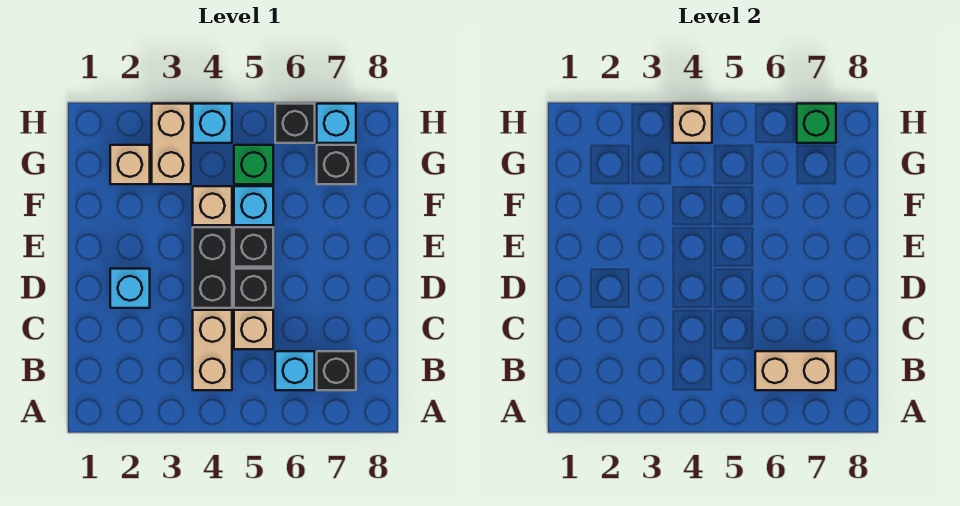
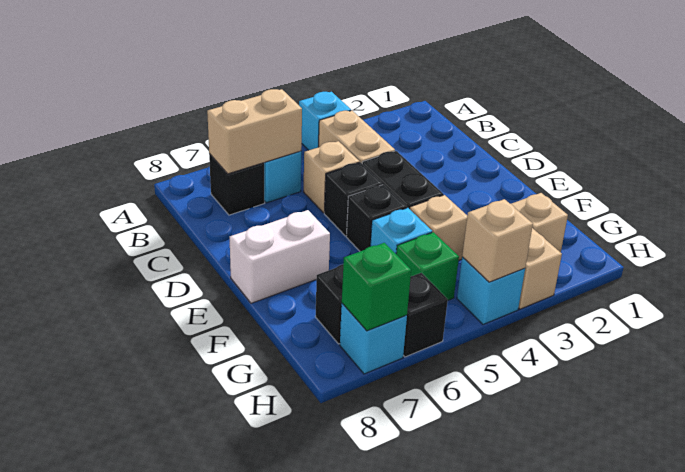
cyan 1x1 brick [110,269,150,308] -> cyan 1x1 brick moved to [299,92,351,150]
none -> white 1x2 brick [230,210,330,303]

